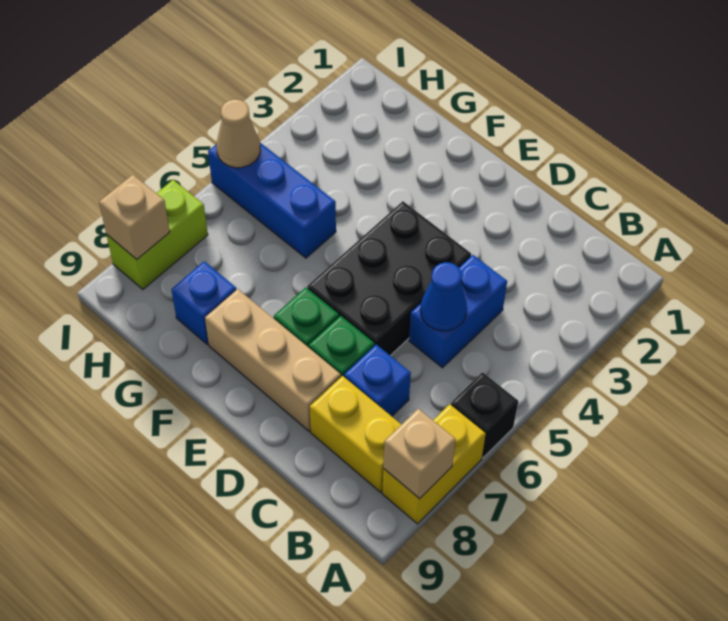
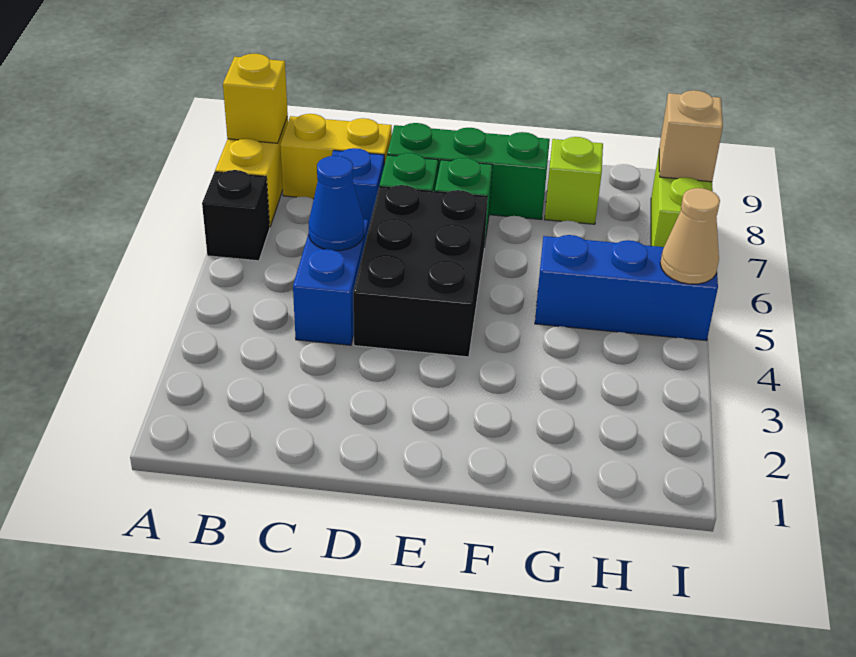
tan 1x1 brick [383,409,456,499] -> yellow 1x1 brick [223,54,288,143]
tan 1x3 brick [205,289,341,431] -> green 1x3 brick [387,123,550,220]
blue 1x1 brick [171,261,236,344] -> lime 1x1 brick [545,137,603,224]

